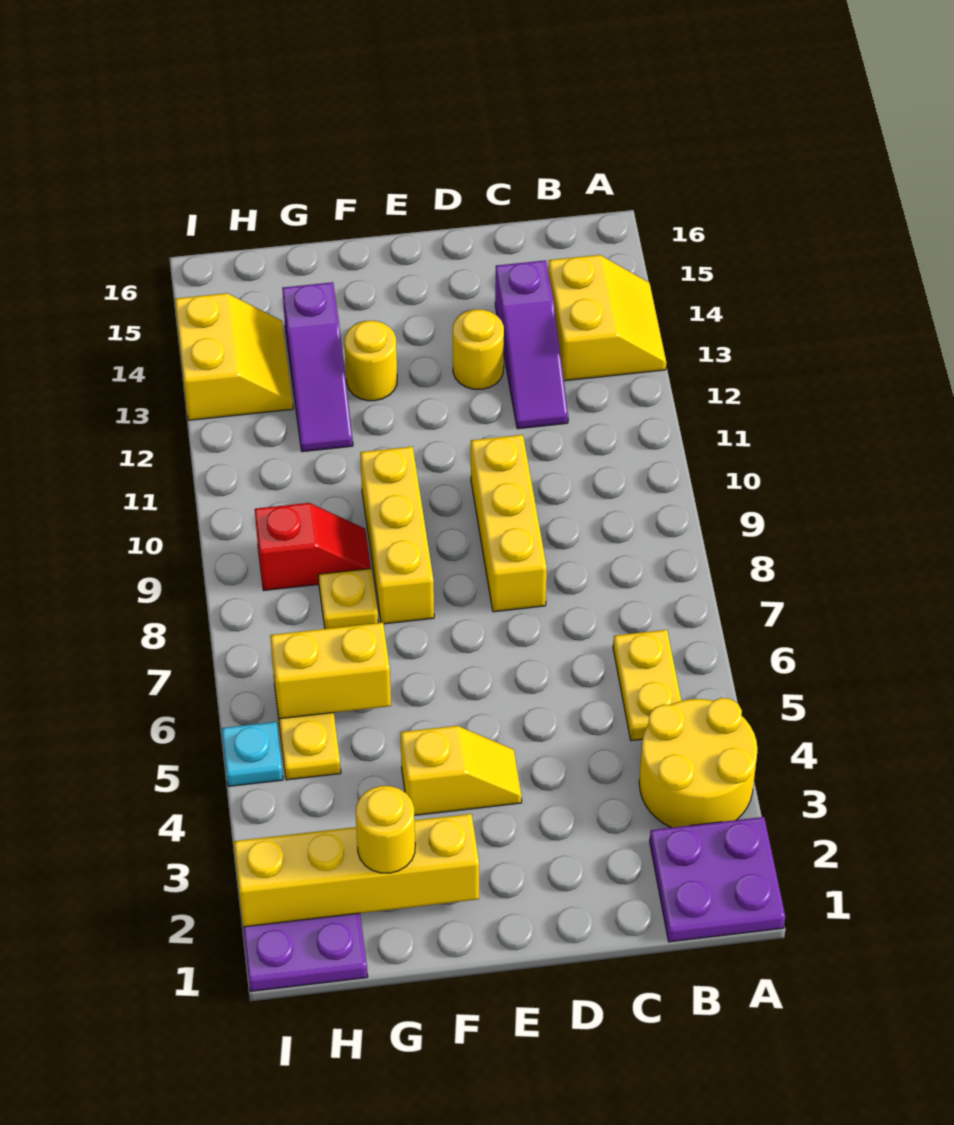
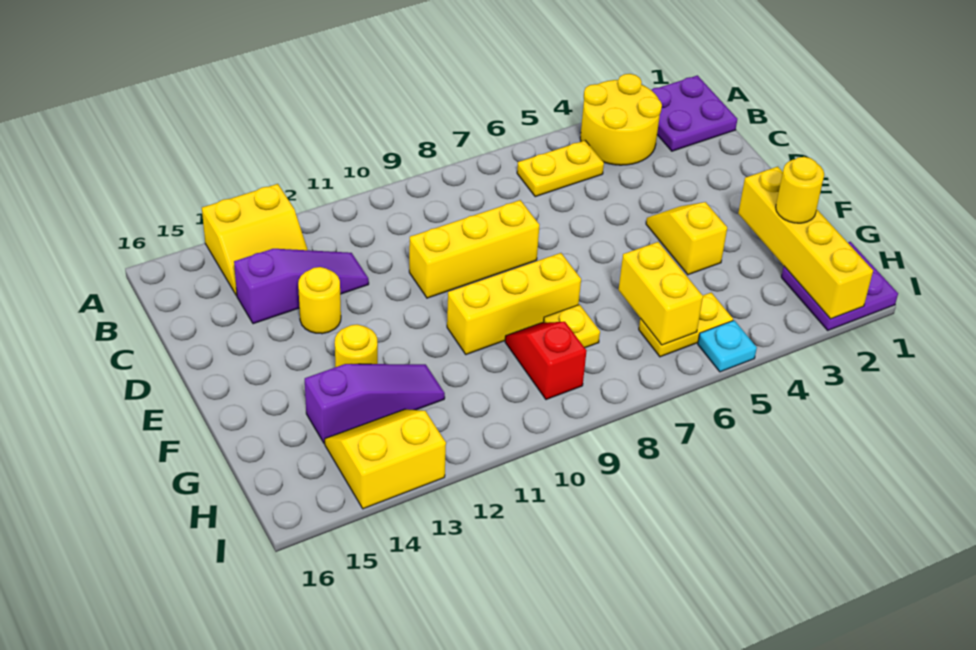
yellow 2x2 slope [548,255,666,381] -> yellow 2x2 slope turned to [202,184,308,296]

